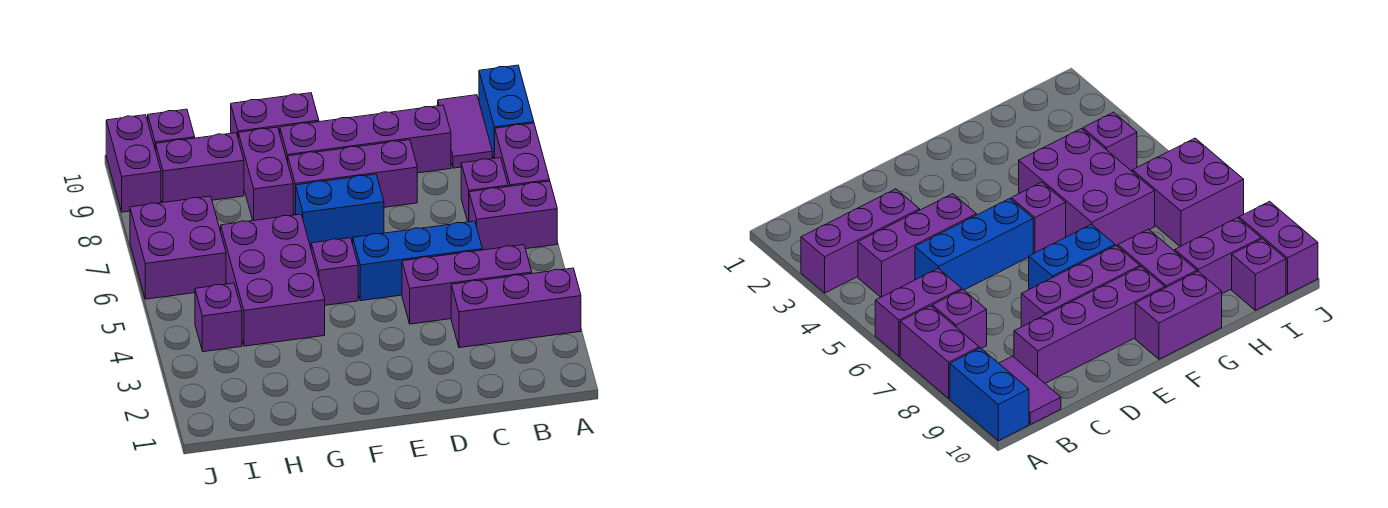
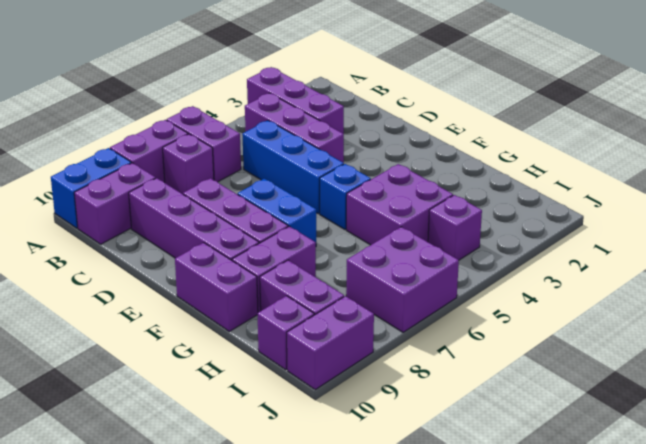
purple 1x2 tile [438,95,492,168] -> purple 1x2 brick [74,163,156,244]
purple 1x1 brick [311,238,358,305] -> blue 1x1 brick [320,164,371,229]
purple 2x3 brick [221,214,325,346] -> purple 2x2 brick [346,164,453,245]

